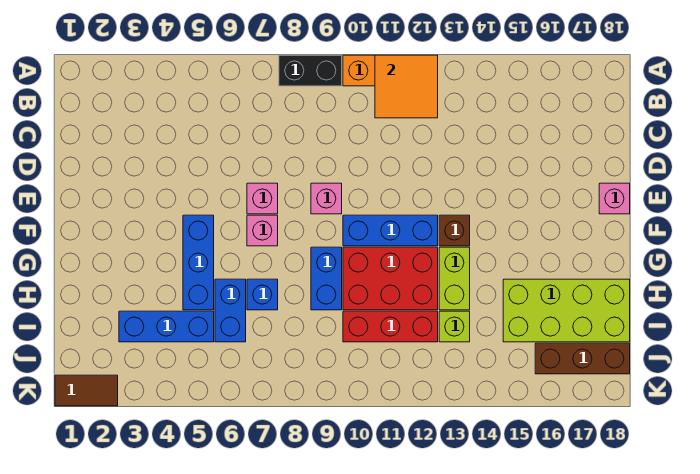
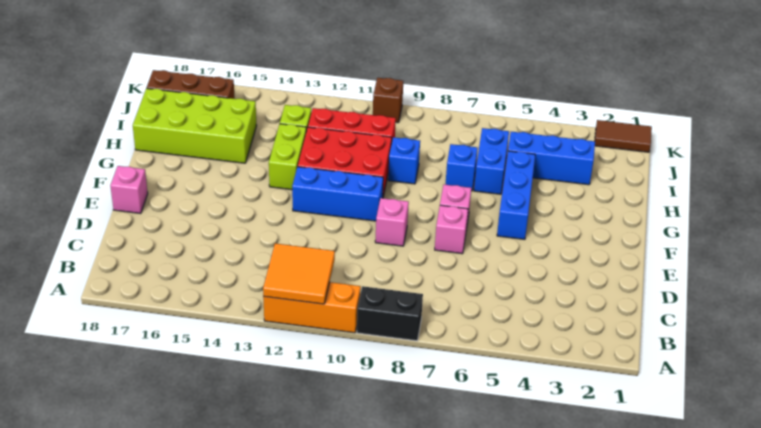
brown 1x1 brick [439,215,470,246] -> brown 1x1 brick moved to [373,78,403,123]
blue 1x2 brick [311,247,342,310] -> blue 1x1 brick [388,137,420,184]

